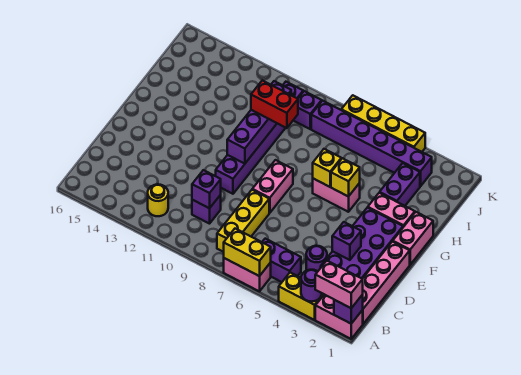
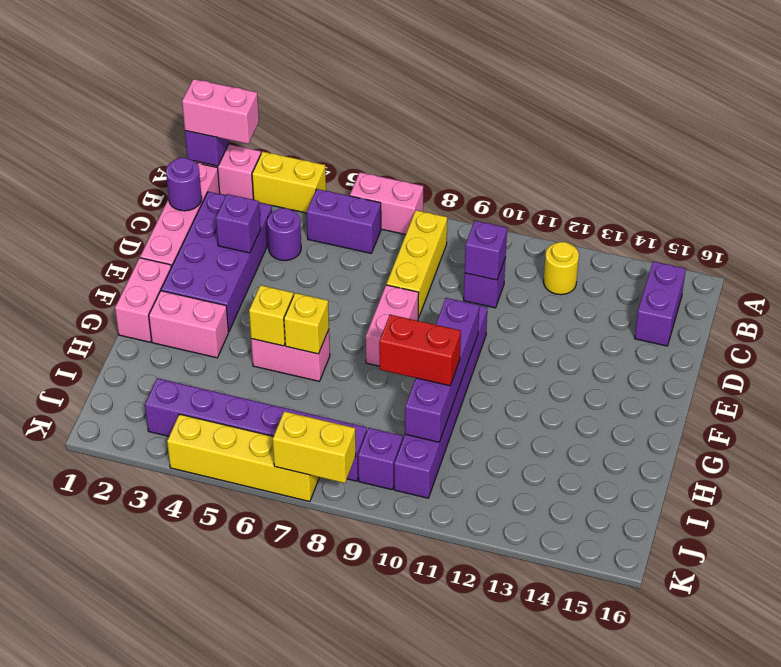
purple 1x1 round brick [301,270,322,302] -> purple 1x1 round brick moved to [166,158,202,211]
yellow 1x2 brick [224,229,271,276] -> yellow 1x2 brick moved to [273,411,356,483]
purple 1x2 brick [380,163,420,206] -> purple 1x2 brick moved to [635,261,686,346]

